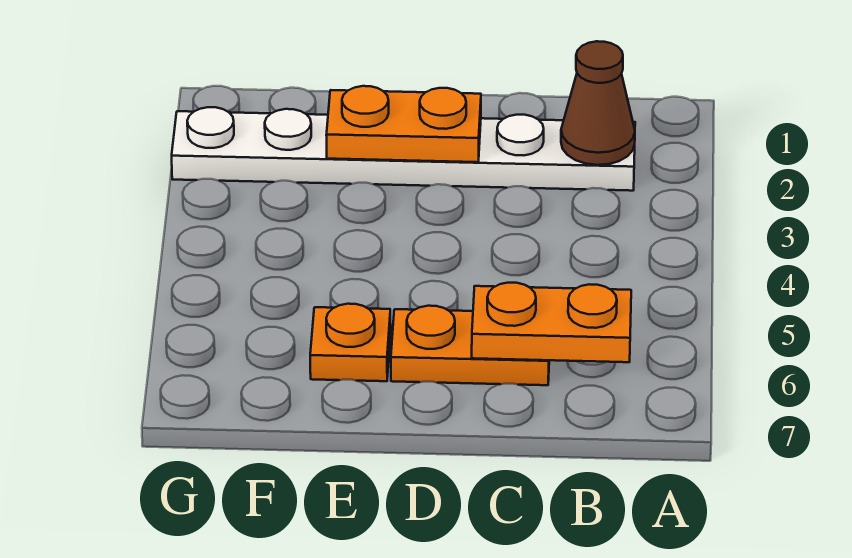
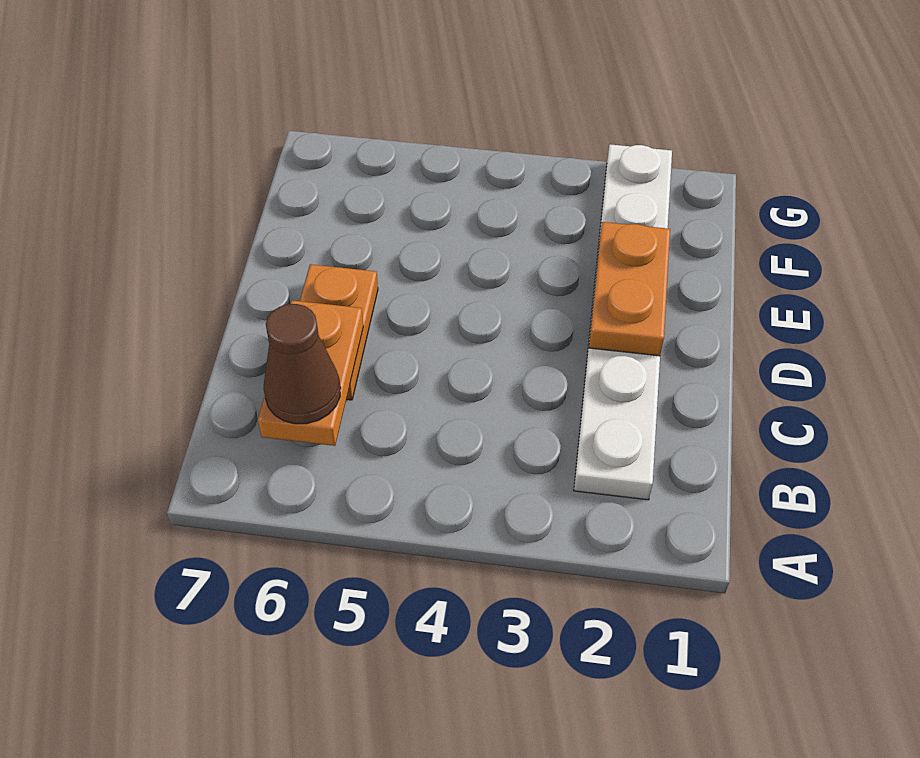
brown 1x1 cone [561,41,635,165] -> brown 1x1 cone moved to [263,304,341,424]
orange 1x1 plate [310,304,391,381] -> none

